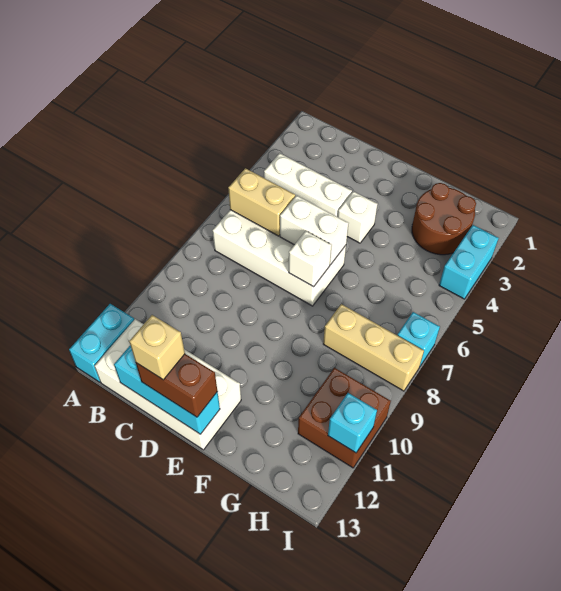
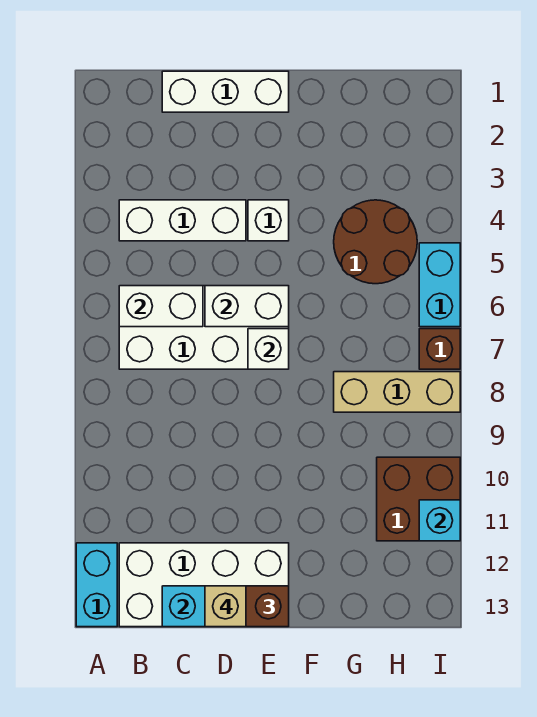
tan 1x2 brick [228,168,295,236] -> white 1x2 brick [119,286,203,327]
none -> white 1x3 brick [162,71,289,112]
brown 2x2 round brick [412,183,476,255] -> brown 2x2 round brick moved to [334,200,417,284]
cyan 1x2 brick [439,225,499,299] -> cyan 1x2 brick moved to [419,243,460,327]
cyan 1x1 brick [397,312,440,366] -> brown 1x1 brick [419,329,460,369]

